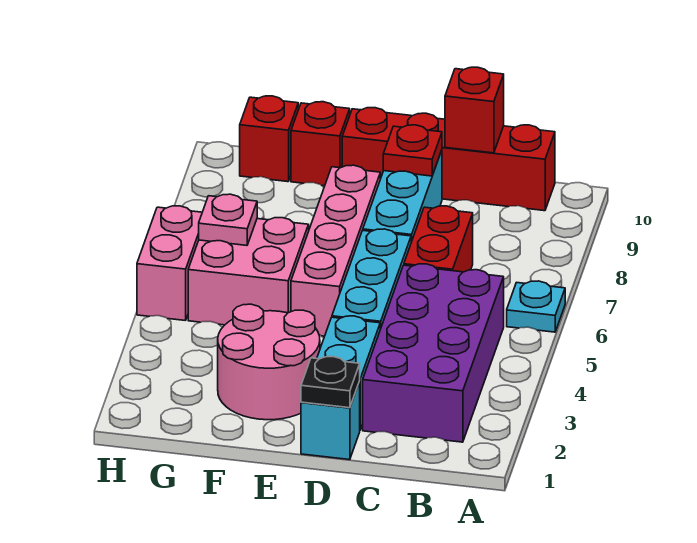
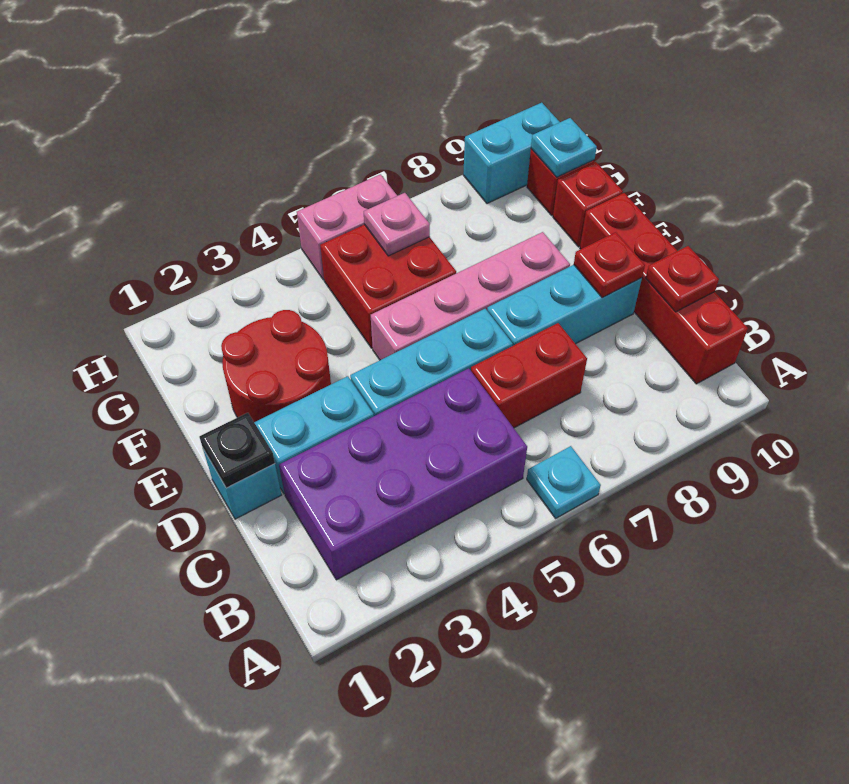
red 1x1 brick [445,67,504,153] -> red 1x1 plate [646,246,719,312]
pink 2x2 round brick [218,304,320,420] -> red 2x2 round brick [221,310,331,422]
pink 2x2 brick [188,218,309,325] -> red 2x2 brick [320,225,456,348]
none -> cyan 1x1 plate [531,118,597,177]
none -> cyan 1x2 brick [463,103,560,204]

